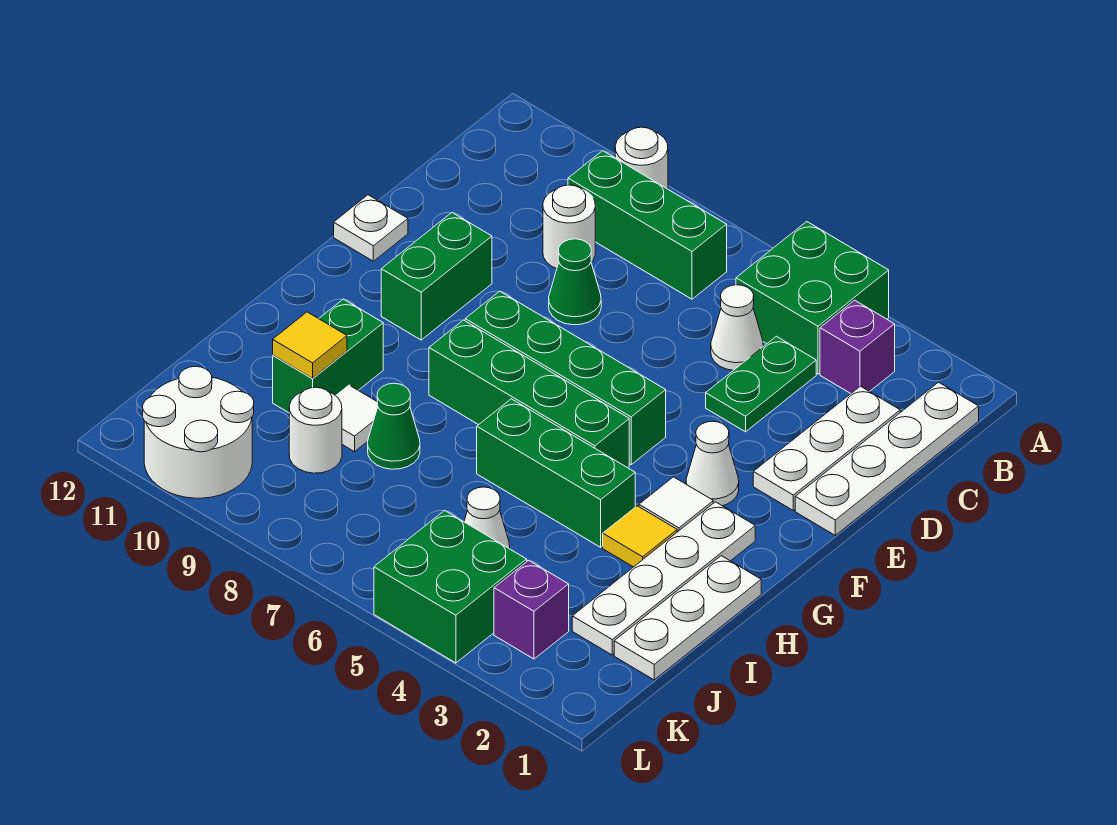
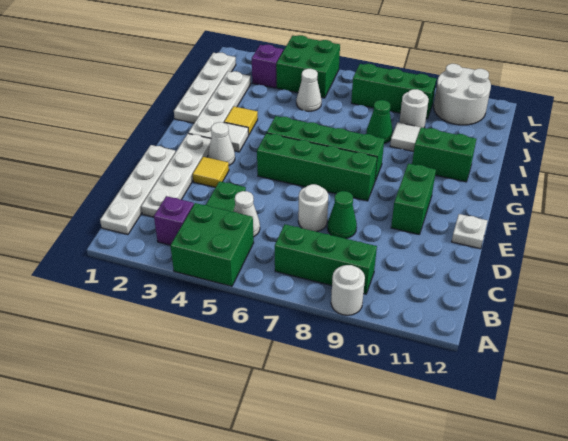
white 1x3 plate [753,386,900,510] -> white 1x4 plate [141,134,211,217]
white 1x1 round brick [543,185,595,269] -> white 1x1 round brick moved to [298,184,328,232]
white 1x3 plate [614,556,761,680] -> white 1x4 plate [174,53,236,123]
green 1x3 brick [477,399,635,547] -> green 1x3 brick moved to [351,64,436,119]
green 1x2 brick [273,299,383,413] -> green 1x2 brick turned to [412,127,476,182]
yellow 1x1 tile [273,312,347,378] -> yellow 1x1 tile moved to [193,157,229,187]

